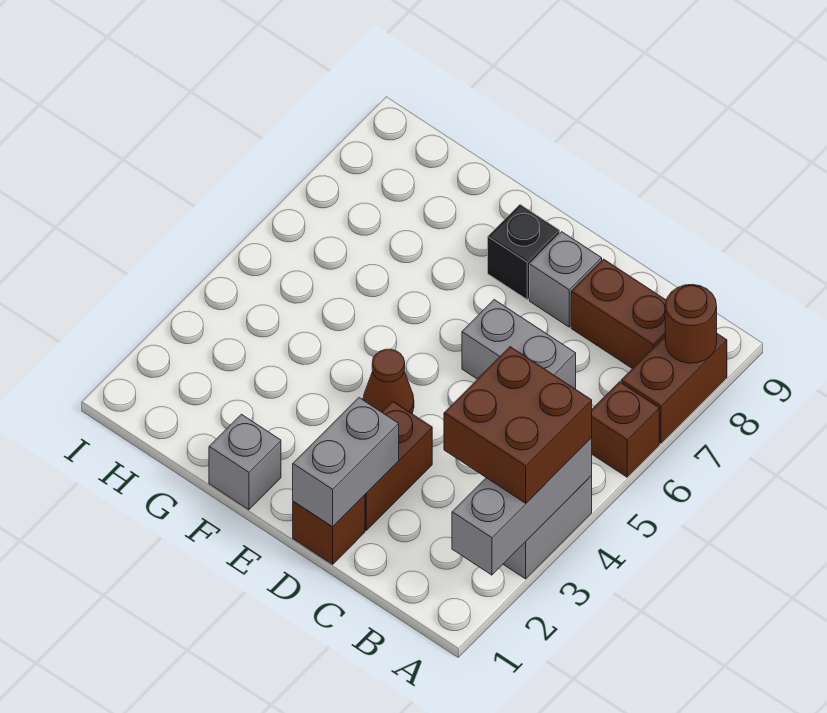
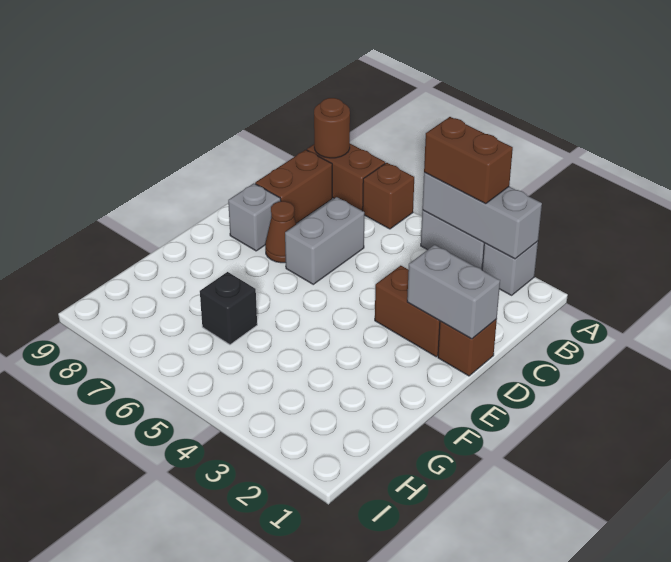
brown 2x2 brick [444,347,592,503] -> brown 1x2 brick [424,117,513,204]
brown 1x1 cone [363,349,414,413] -> brown 1x1 cone moved to [265,201,296,263]
black 1x1 brick [488,205,560,300] -> black 1x1 brick moved to [200,272,257,345]
grey 1x1 brick [209,414,281,510] -> grey 1x1 brick moved to [482,241,538,295]

